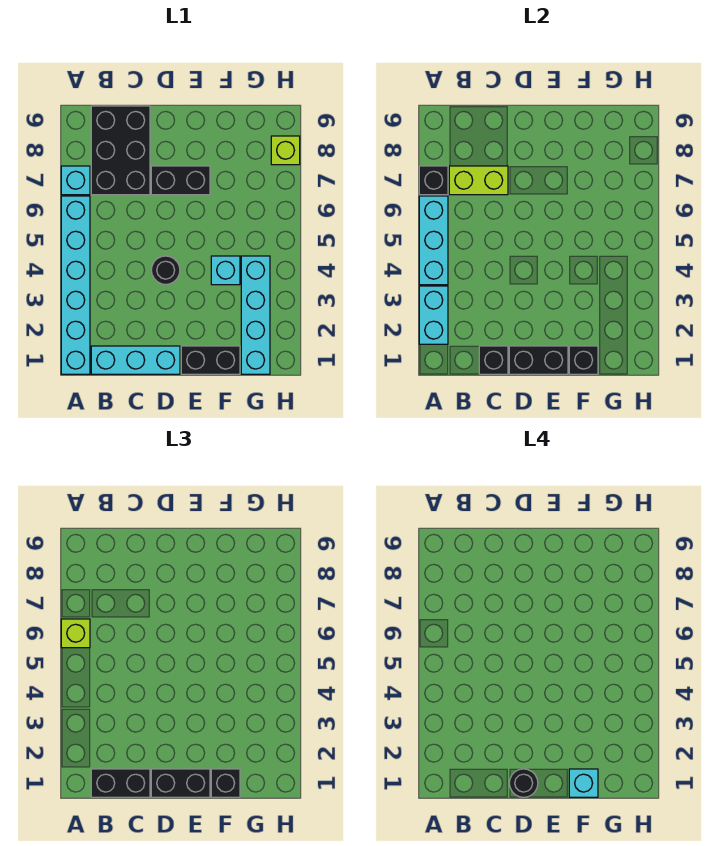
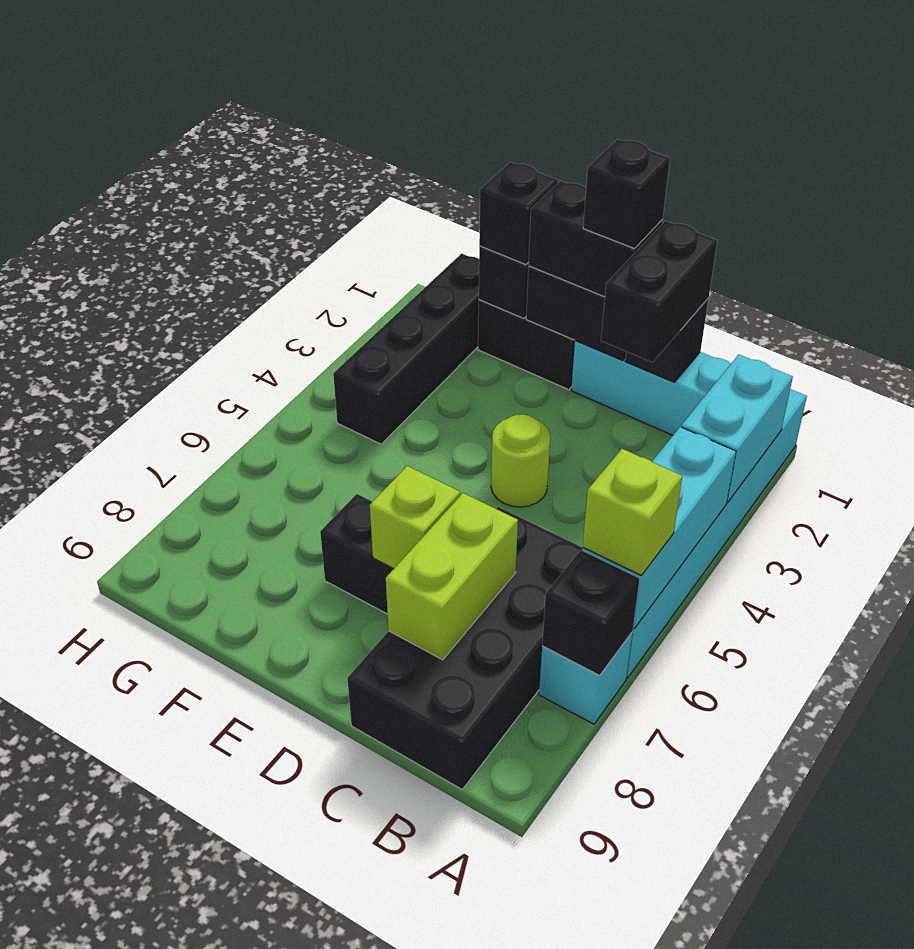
black 1x2 brick [91,769,150,797] -> black 1x2 brick turned to [601,221,717,362]
black 2x3 brick [91,106,150,195] -> black 2x4 brick [347,507,583,789]
lime 1x2 brick [449,166,508,195] -> lime 1x2 brick turned to [386,493,518,660]
black 1x1 round brick [509,769,538,797] -> black 1x1 brick [583,139,670,249]
black 1x1 round brick [151,256,180,284] -> lime 1x1 round brick [491,414,550,507]
cyan 1x1 brick [569,769,598,797] -> none
cyan 1x1 brick [211,256,240,285] -> none
cyan 1x4 brick [241,256,270,374] -> black 1x4 brick [333,254,479,444]
lime 1x1 brick [271,136,300,165] -> lime 1x1 brick moved to [370,466,460,569]

